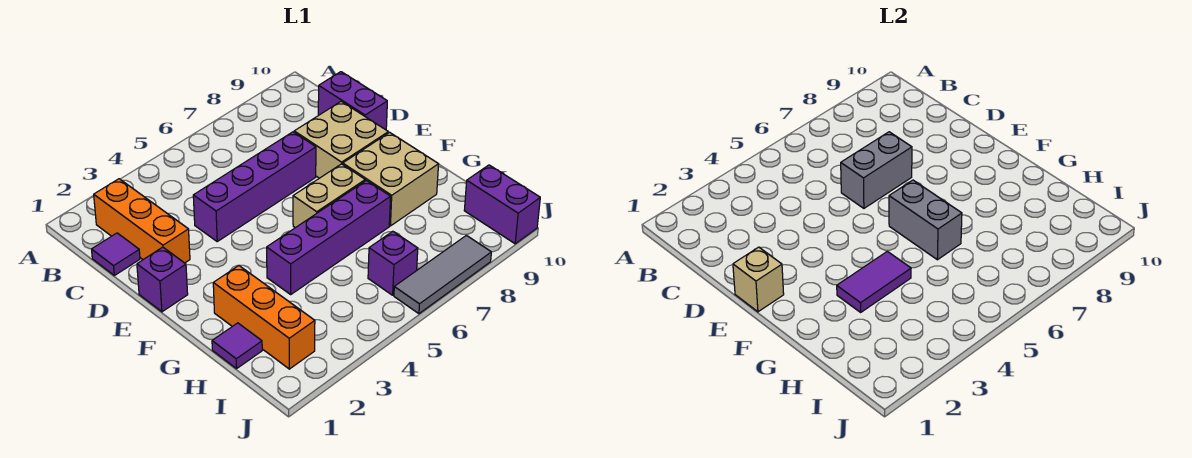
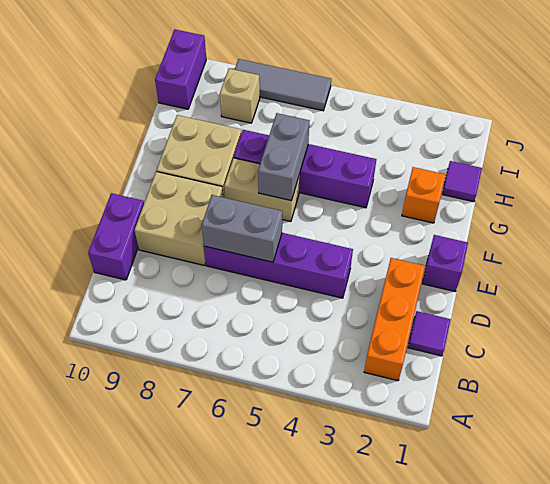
tan 1x1 brick [733,247,784,312] -> tan 1x1 brick moved to [220,69,260,123]
orange 1x3 brick [213,266,315,369] -> orange 1x1 brick [402,167,445,223]
purple 1x2 tile [837,251,911,312] -> none
purple 1x1 brick [368,231,418,295] -> none

